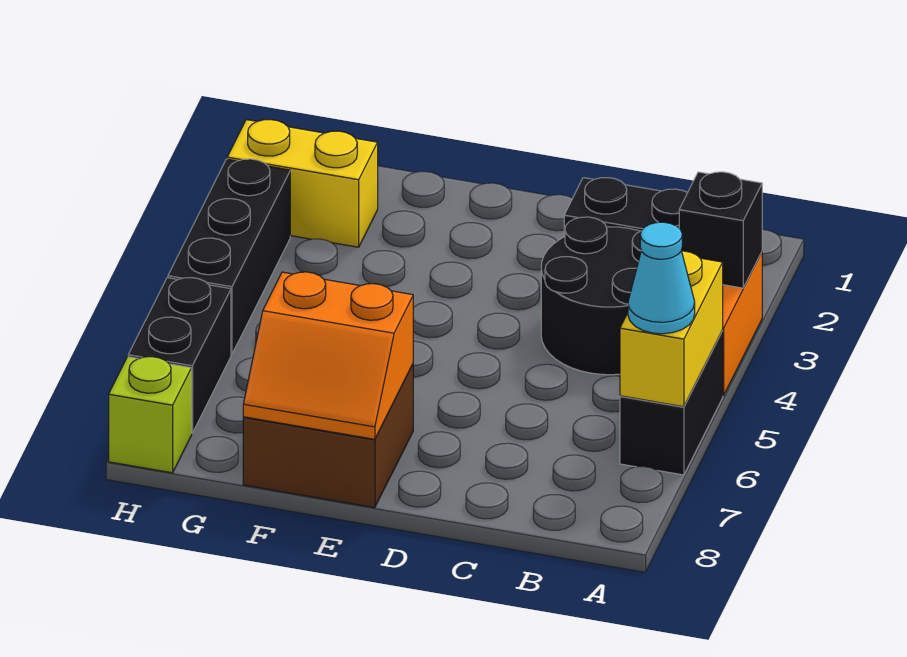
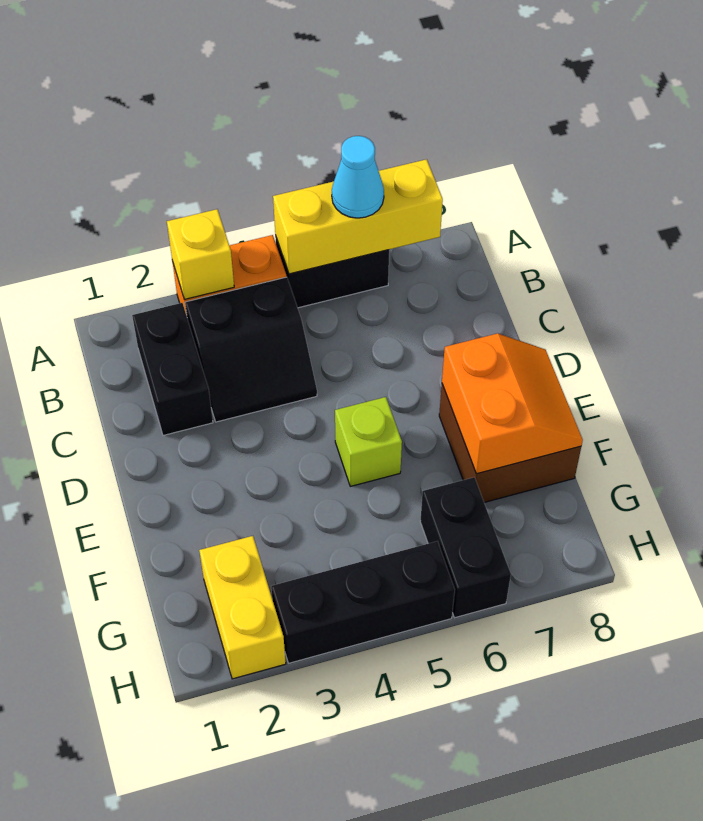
black 1x1 brick [679,172,762,288] -> yellow 1x1 brick [167,209,234,300]
yellow 1x2 brick [620,251,723,407] -> yellow 1x3 brick [273,159,443,274]
black 2x2 round brick [541,217,641,375] -> black 2x2 slope [185,277,317,422]
black 1x2 brick [128,278,231,433] -> black 1x2 brick turned to [420,477,511,618]
lime 1x1 brick [109,357,192,473] -> lime 1x1 brick moved to [335,397,402,486]

